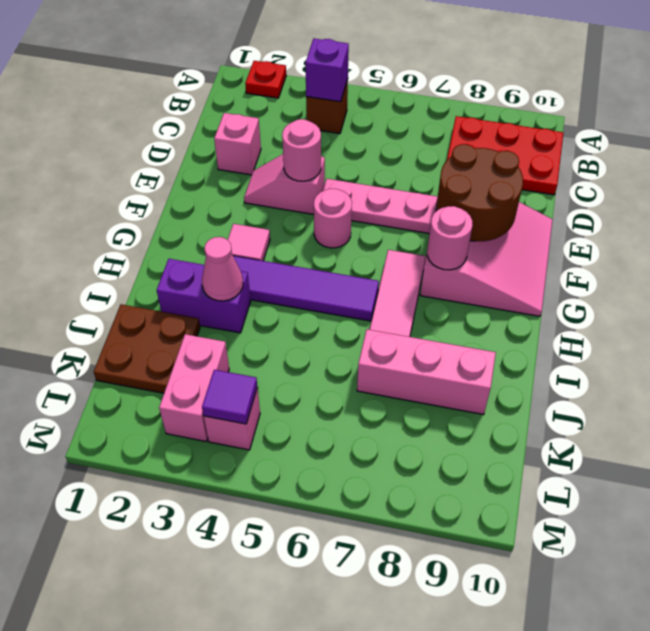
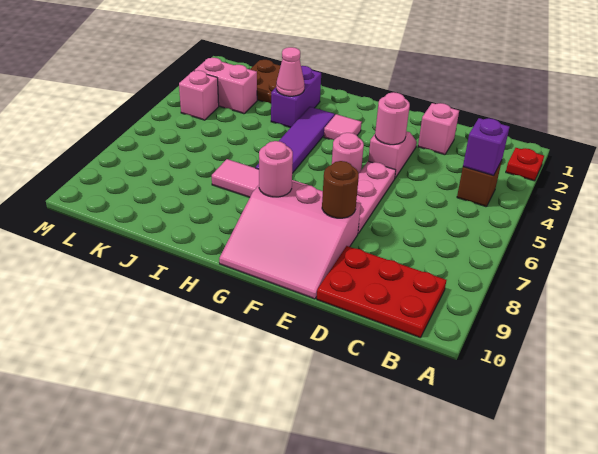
red 2x3 plate [447,116,563,195] -> red 2x3 plate turned to [317,246,446,338]
brown 2x2 round brick [436,144,523,241] -> brown 1x1 round brick [322,161,359,218]
pink 1x3 brick [357,329,496,415] -> none
purple 1x1 tile [202,370,257,424] -> none

